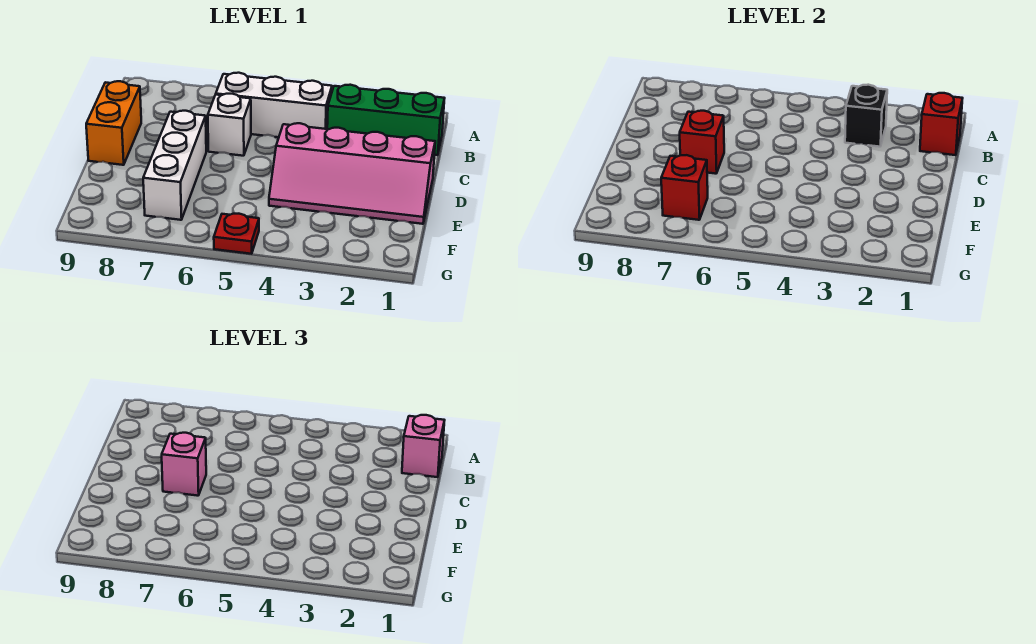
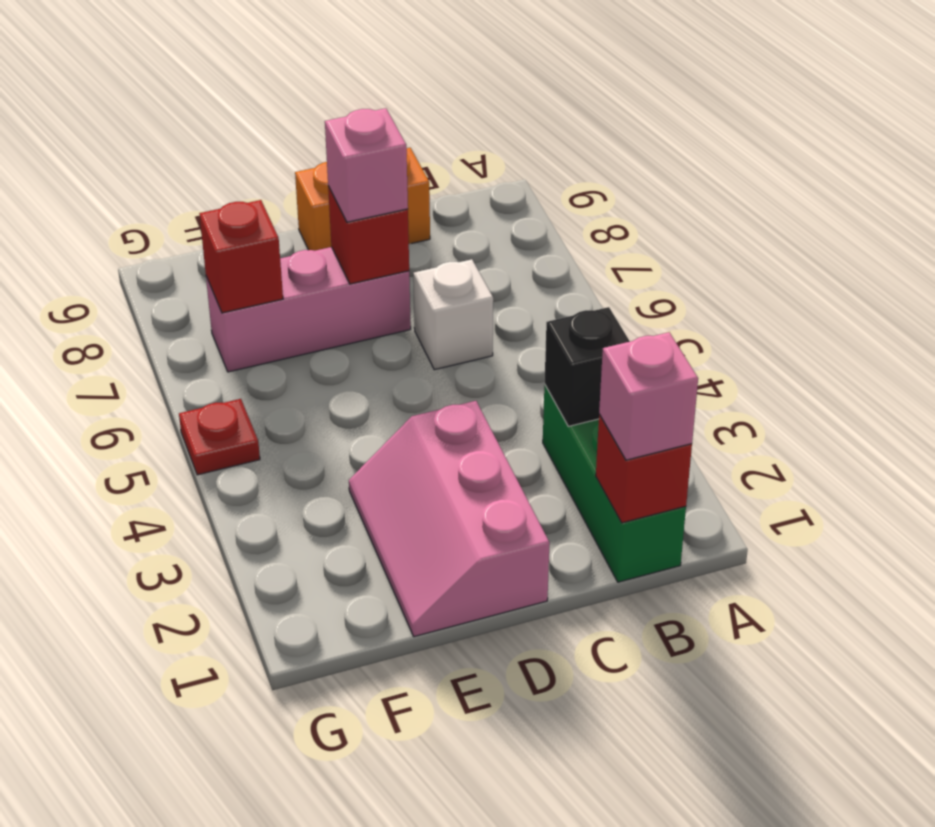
white 1x3 brick [216,73,332,137] -> none
pink 2x4 slope [269,123,435,224] -> pink 2x3 slope [349,401,550,637]
white 1x3 brick [143,111,206,220] -> pink 1x3 brick [206,247,411,372]

